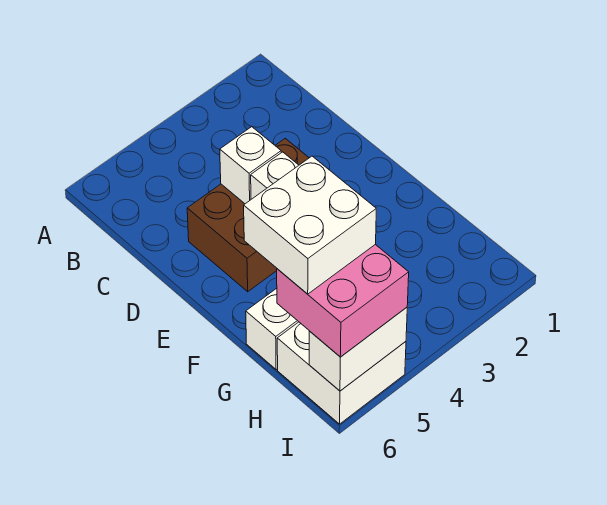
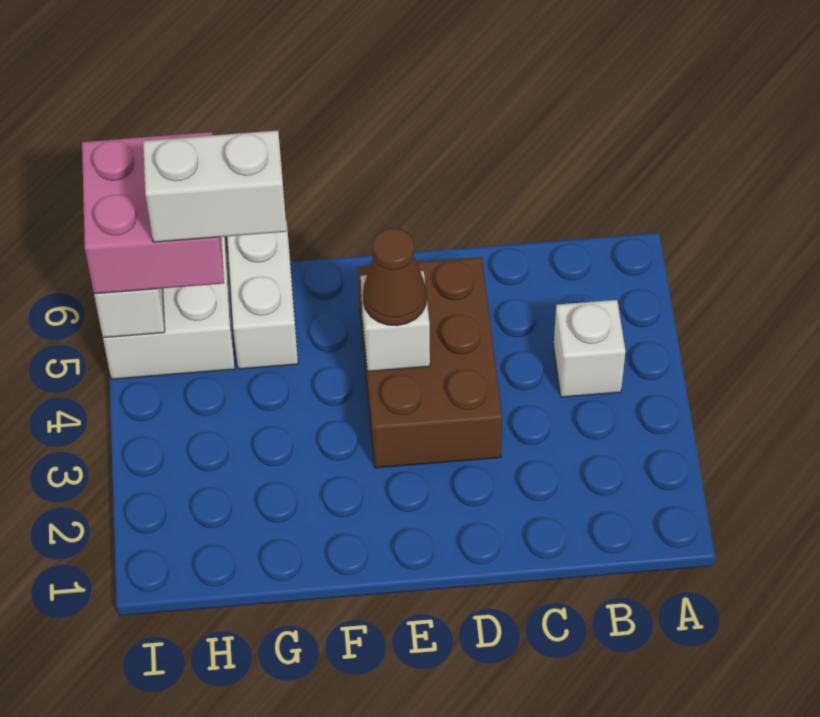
white 1x1 brick [220,127,281,204] -> white 1x1 brick moved to [553,300,626,397]
none -> brown 1x1 cone [363,228,427,326]
white 2x2 brick [244,156,376,294] -> white 1x2 brick [143,130,287,242]

